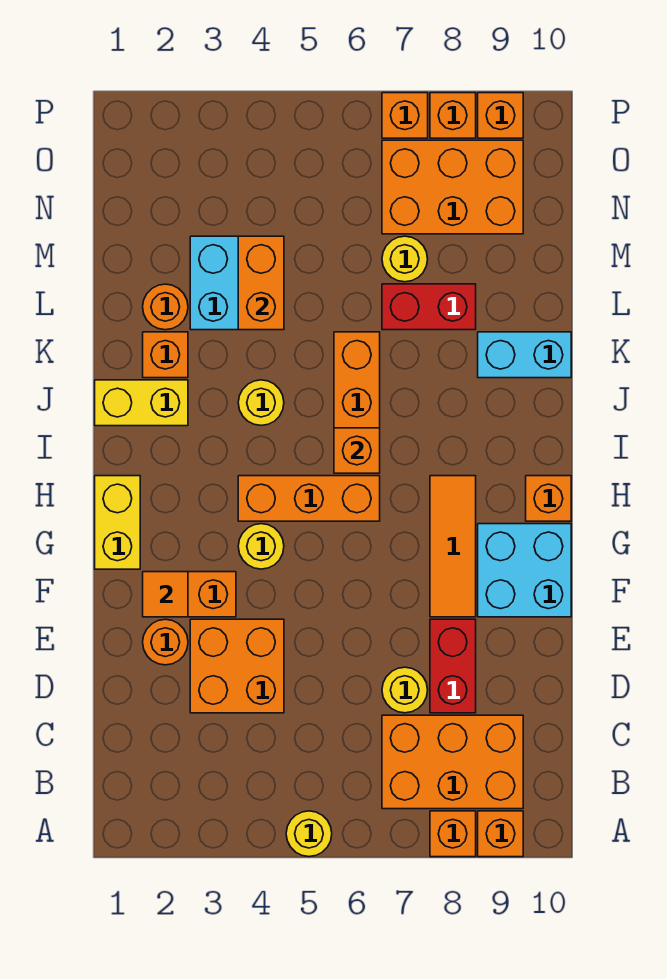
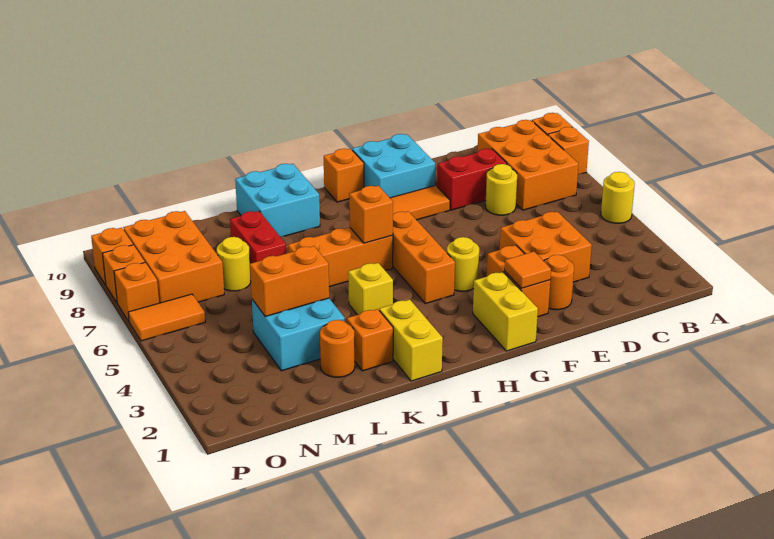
yellow 1x2 brick [95,476,140,569] -> yellow 1x2 brick turned to [473,272,538,351]
yellow 1x1 round brick [238,380,284,425] -> yellow 1x1 brick [348,263,393,315]
cyan 1x2 brick [478,332,571,378] -> cyan 2x2 brick [235,164,320,237]
none -> orange 1x2 tile [128,294,205,341]

